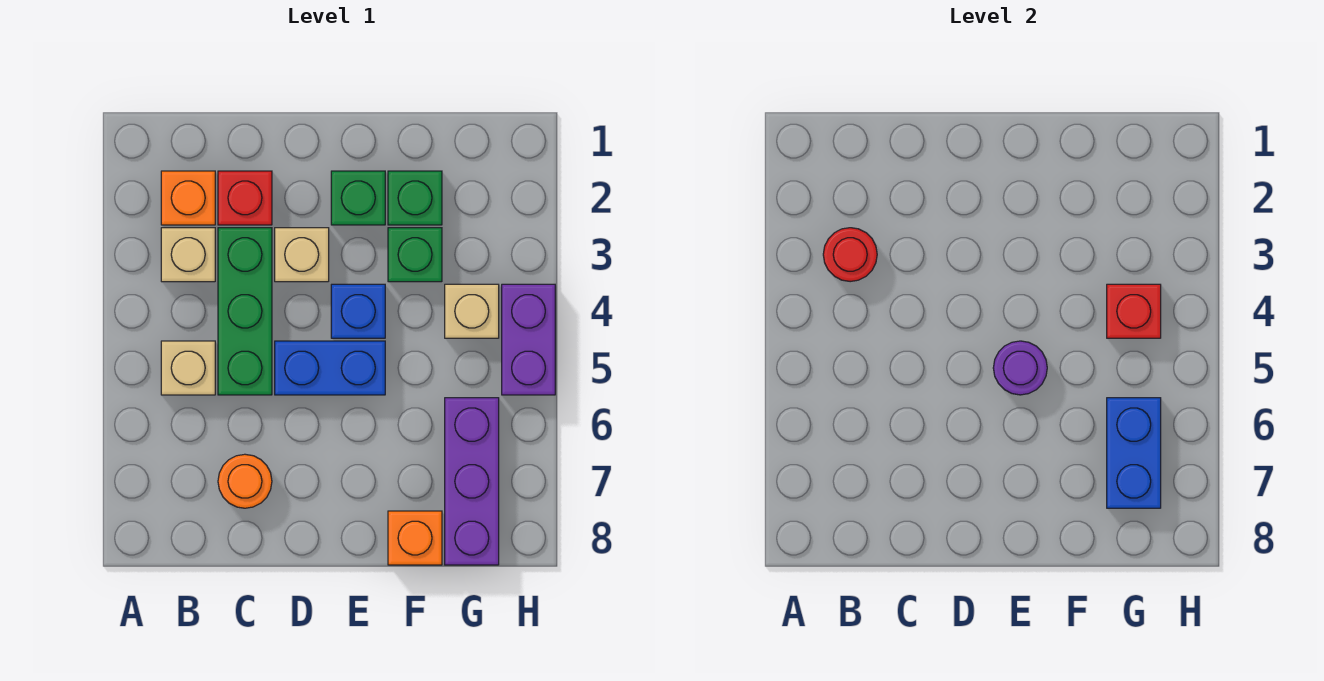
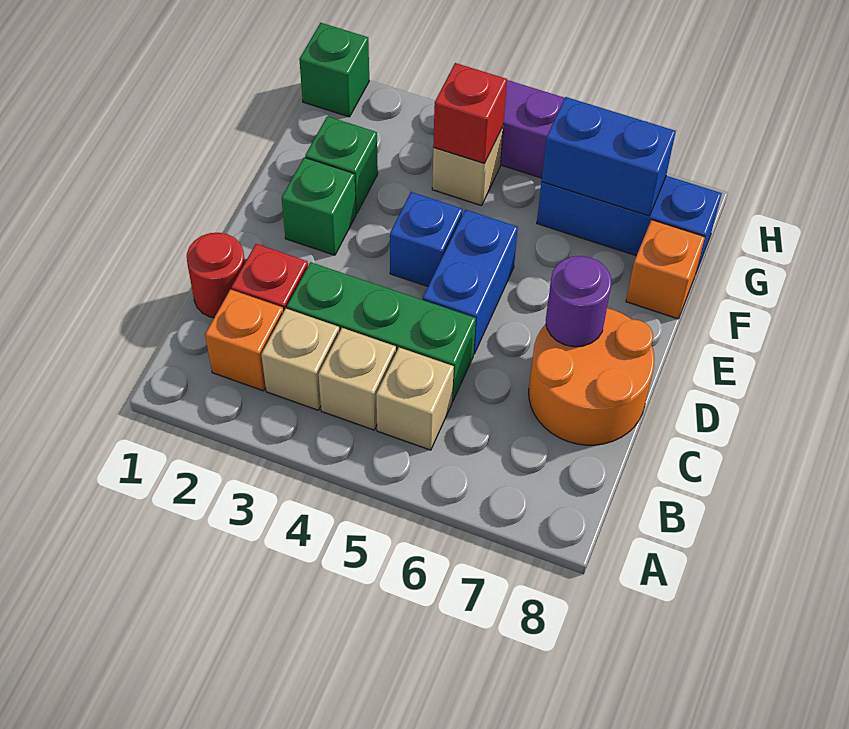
red 1x1 round brick [823,228,877,282] -> red 1x1 round brick moved to [187,233,245,318]
orange 1x1 round brick [218,454,272,508] -> orange 2x2 round brick [529,308,655,445]
tan 1x1 brick [275,228,329,282] -> tan 1x1 brick moved to [318,328,396,430]
purple 1x1 round brick [993,341,1047,395] -> purple 1x1 round brick moved to [546,256,612,347]
green 1x1 brick [388,228,442,282] -> green 1x1 brick moved to [299,23,369,117]
purple 1x3 brick [445,398,499,565] -> blue 1x3 brick [537,176,722,272]

